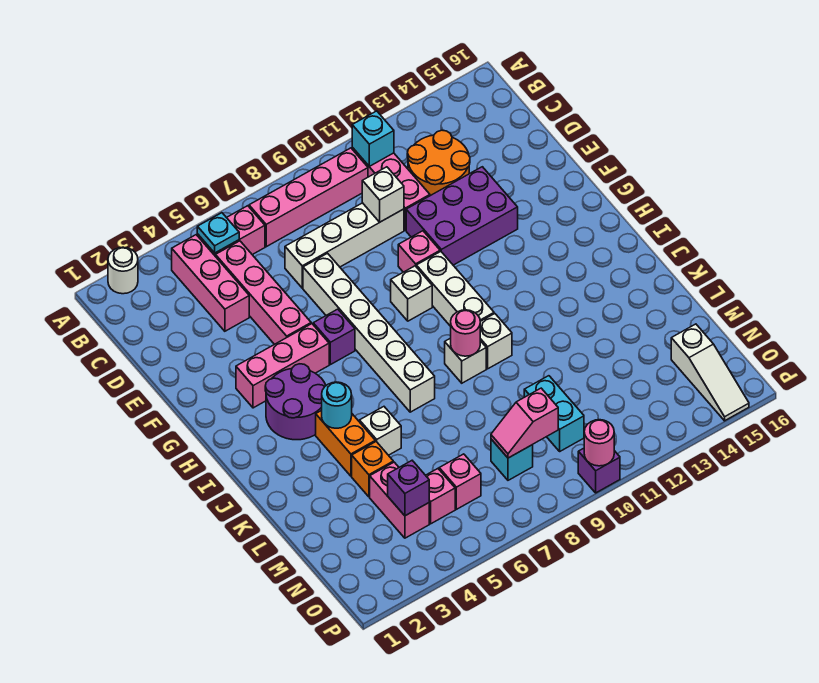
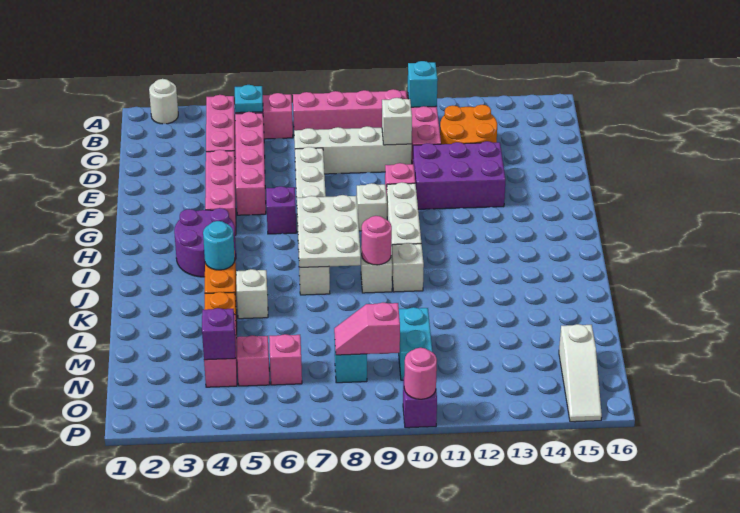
pink 1x3 brick [236,324,329,408] -> pink 1x3 brick turned to [205,150,236,235]
none -> white 2x3 plate [297,195,361,267]

